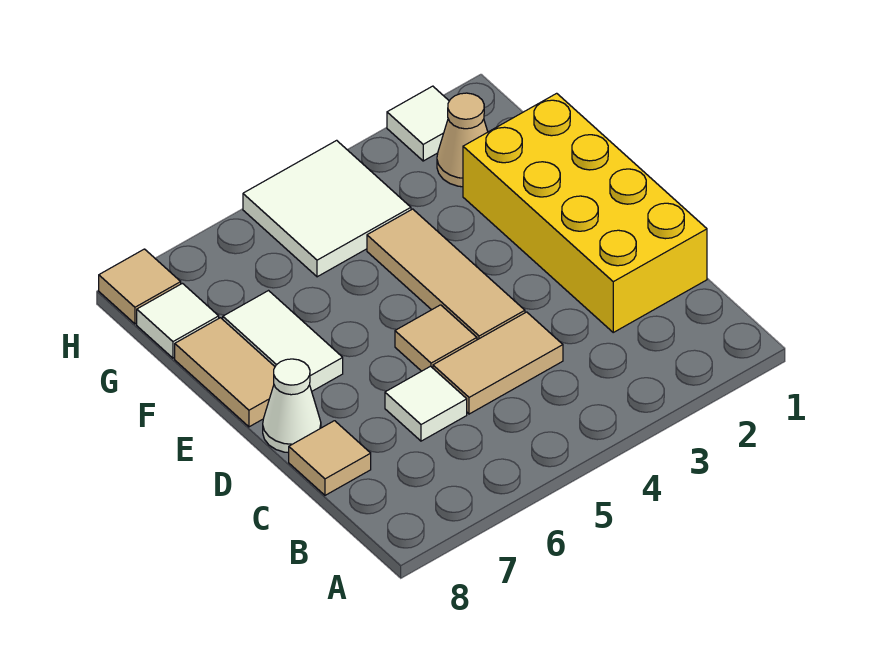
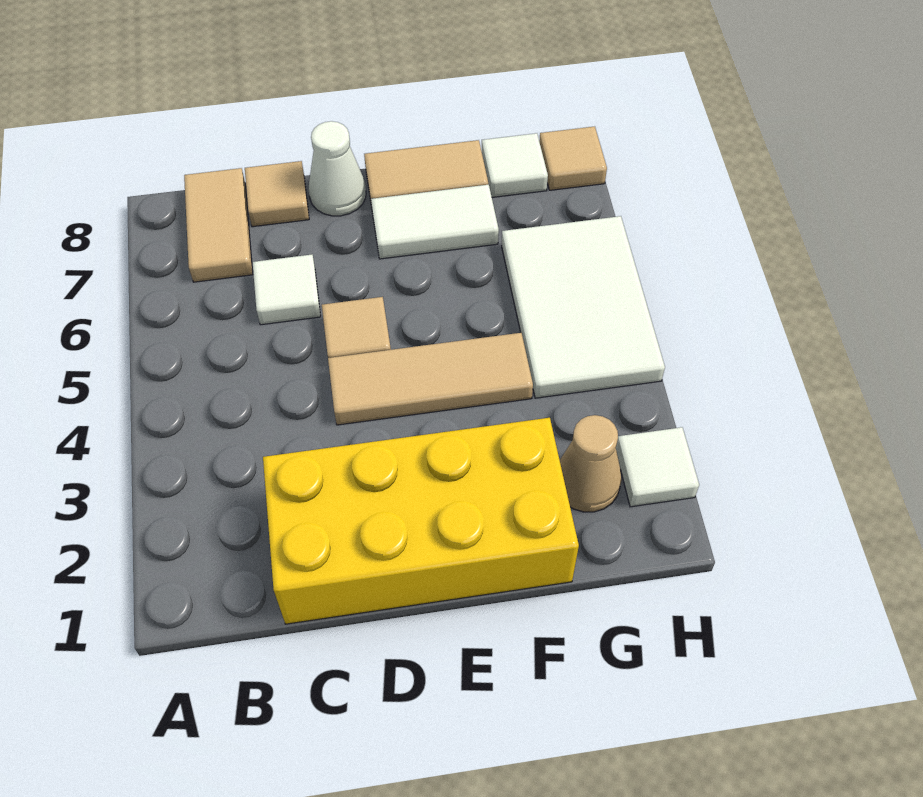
tan 1x2 tile [433,312,563,414] -> tan 1x2 tile moved to [184,168,253,282]
white 2x2 tile [243,140,411,277] -> white 2x3 tile [502,216,665,398]

